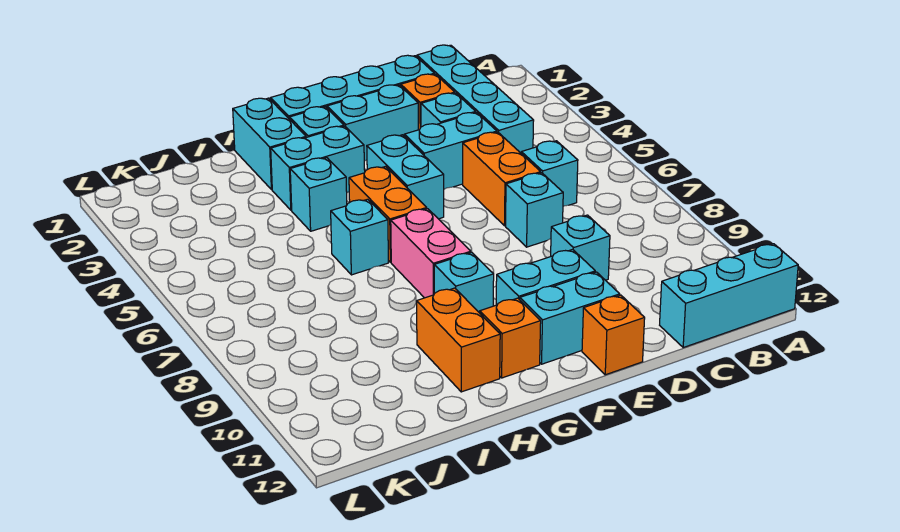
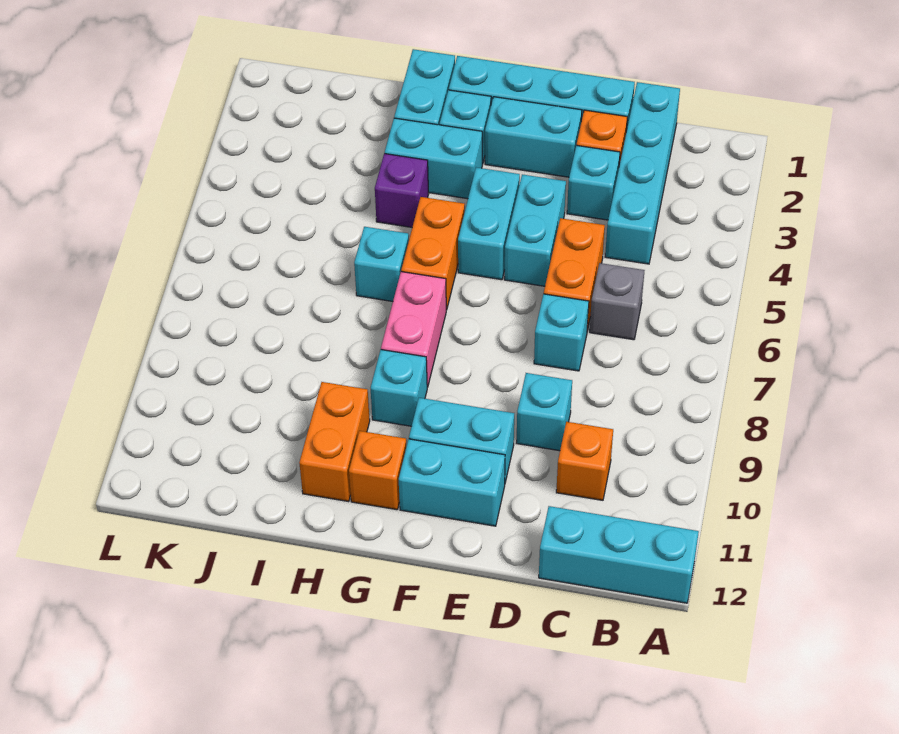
cyan 1x1 brick [521,141,578,206] -> grey 1x1 brick [590,263,645,340]
cyan 1x2 brick [404,112,497,189] -> cyan 1x2 brick turned to [504,174,566,286]
orange 1x1 brick [582,295,645,375] -> orange 1x1 brick moved to [556,422,613,500]
cyan 1x1 brick [290,158,347,231] -> purple 1x1 brick [375,154,428,227]

